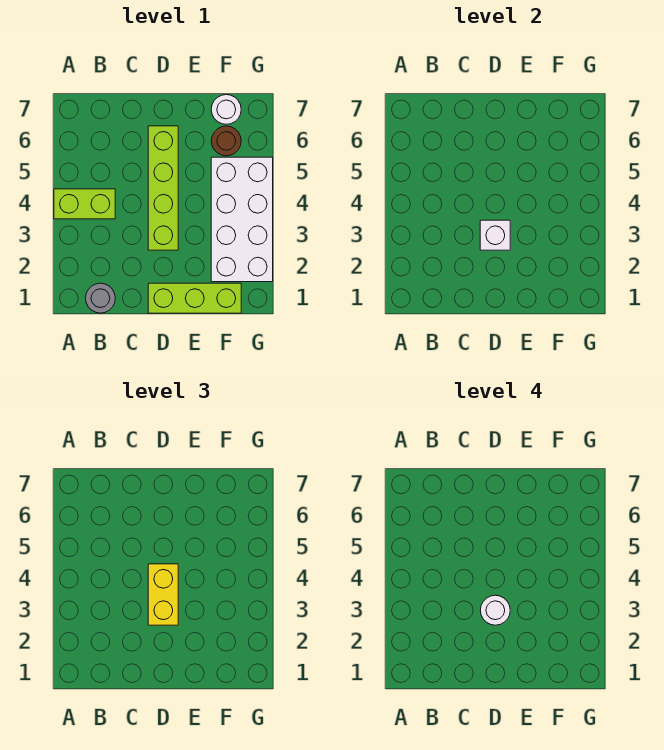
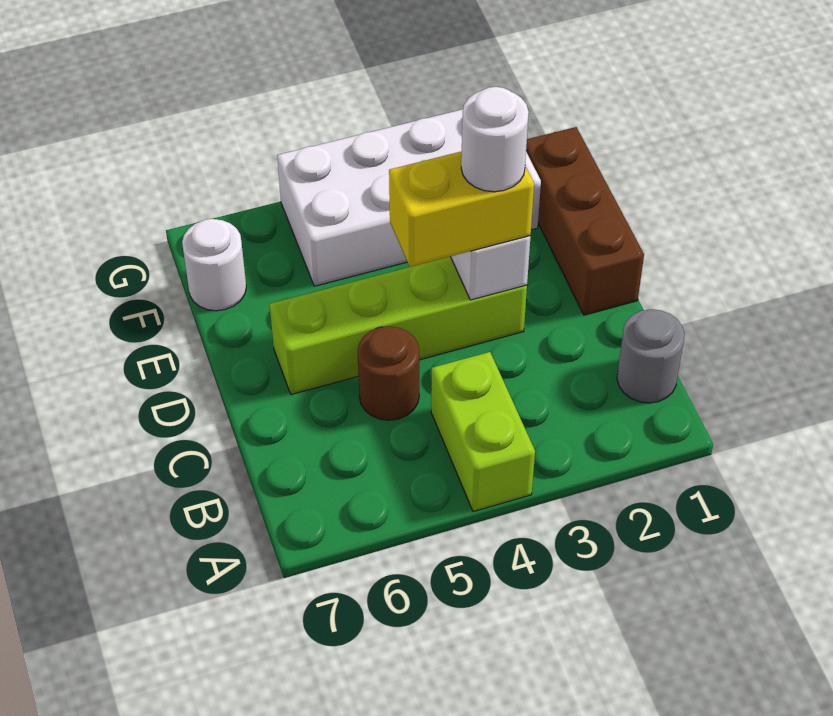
lime 1x3 brick [148,283,241,313] -> brown 1x3 brick [526,127,644,315]
brown 1x1 round brick [211,126,241,156] -> brown 1x1 round brick moved to [358,326,419,420]

